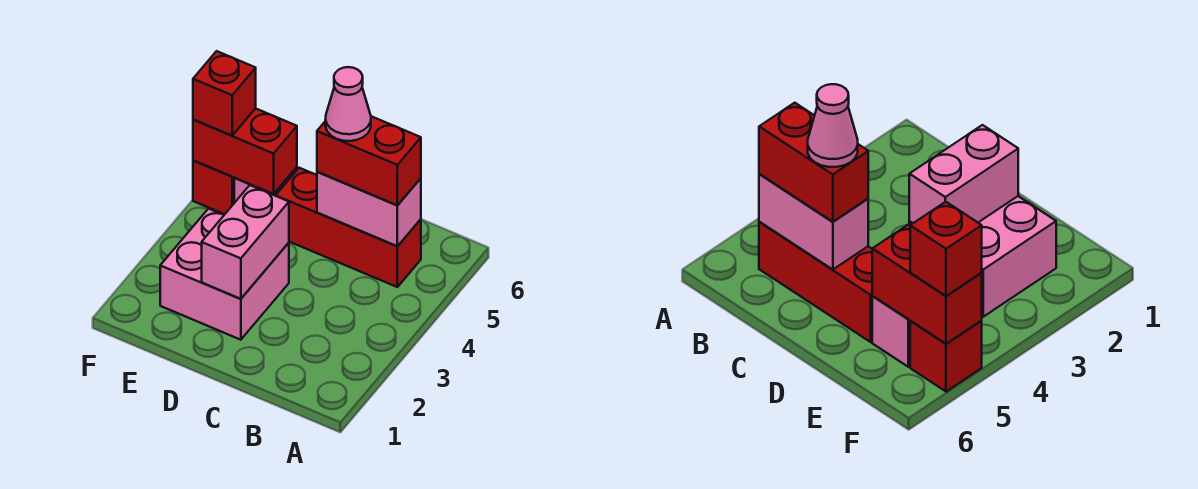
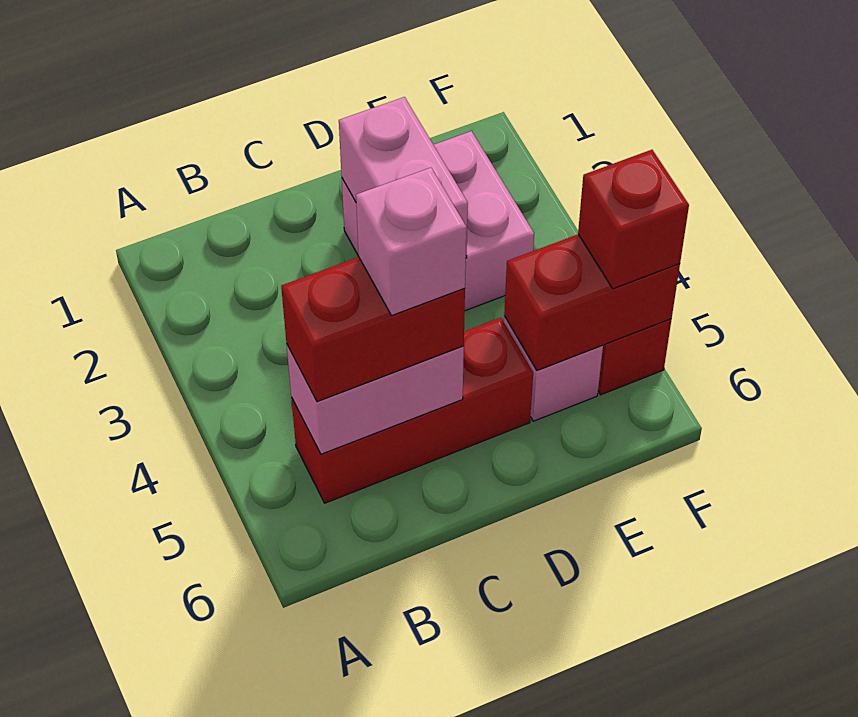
pink 1x1 cone [325,67,371,141] -> pink 1x1 brick [356,168,466,316]

